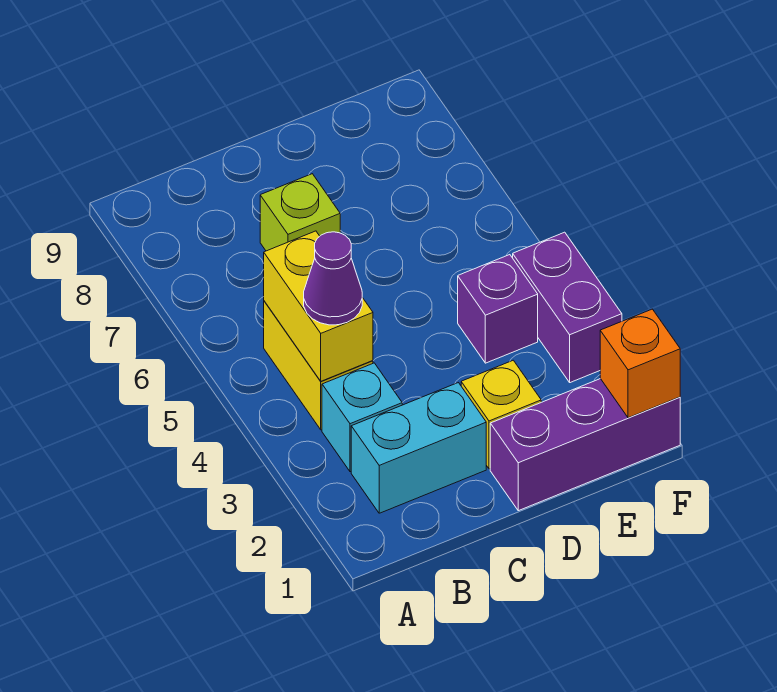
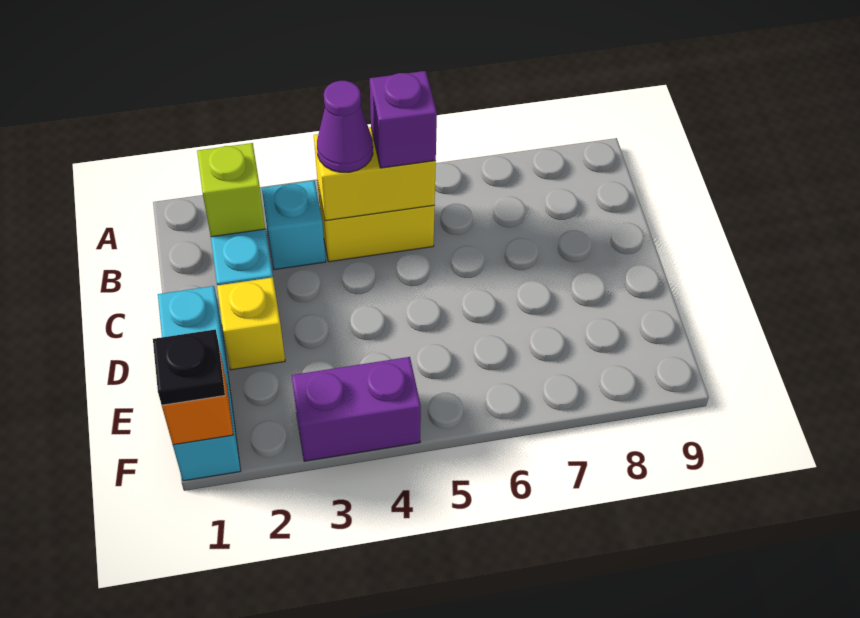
lime 1x1 brick [260,174,340,251] -> lime 1x1 brick moved to [197,143,265,237]
purple 1x3 brick [490,379,680,511] -> cyan 1x3 brick [158,286,241,481]
purple 1x1 brick [458,255,538,363] -> purple 1x1 brick moved to [370,71,437,168]
none -> black 1x1 plate [153,329,225,405]

